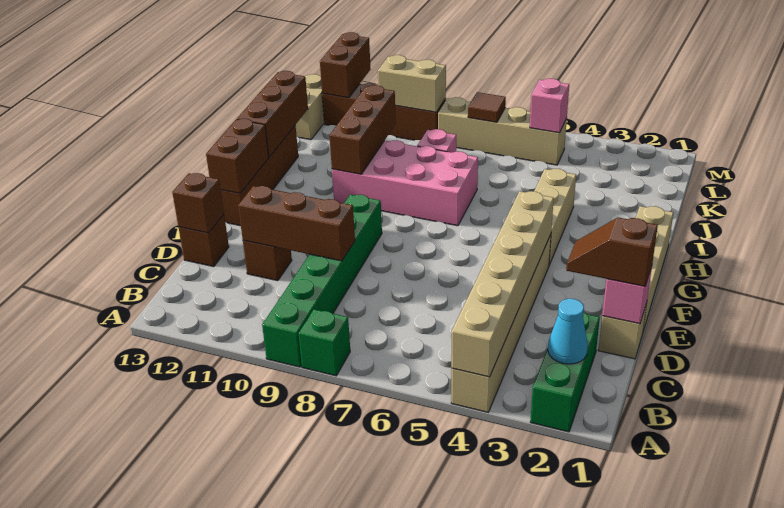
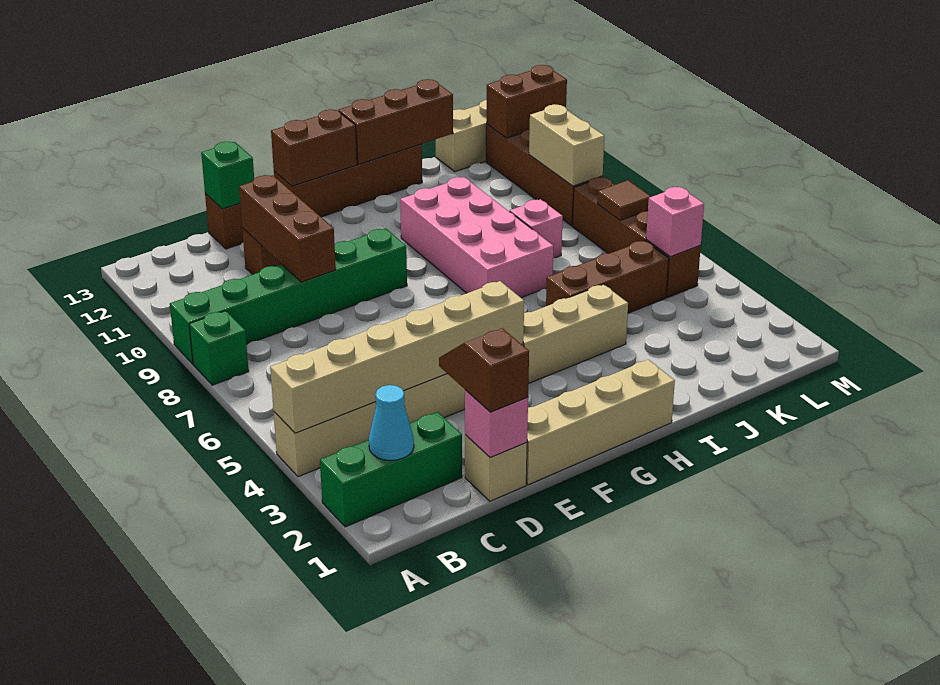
brown 1x1 brick [172,173,224,233] -> green 1x1 brick [201,142,254,209]
brown 1x3 brick [329,85,396,174] -> brown 1x3 brick moved to [546,240,669,313]
tan 1x4 brick [438,97,567,165] -> brown 1x4 brick [573,177,701,298]

